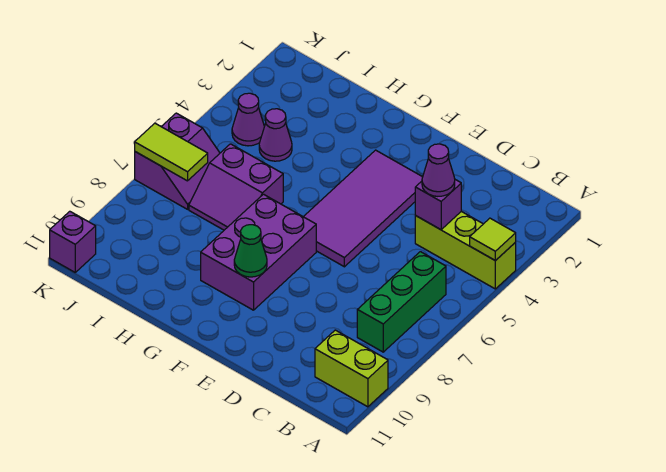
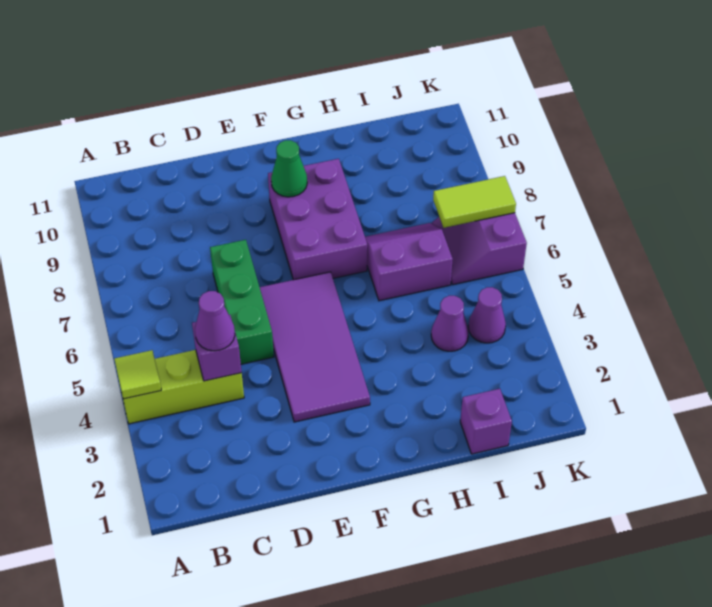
lime 1x2 brick [315,330,388,407] -> none
green 1x3 brick [357,252,446,352] -> green 1x3 brick moved to [210,240,274,364]
purple 1x1 brick [50,211,96,272] -> purple 1x1 brick moved to [460,389,512,454]

